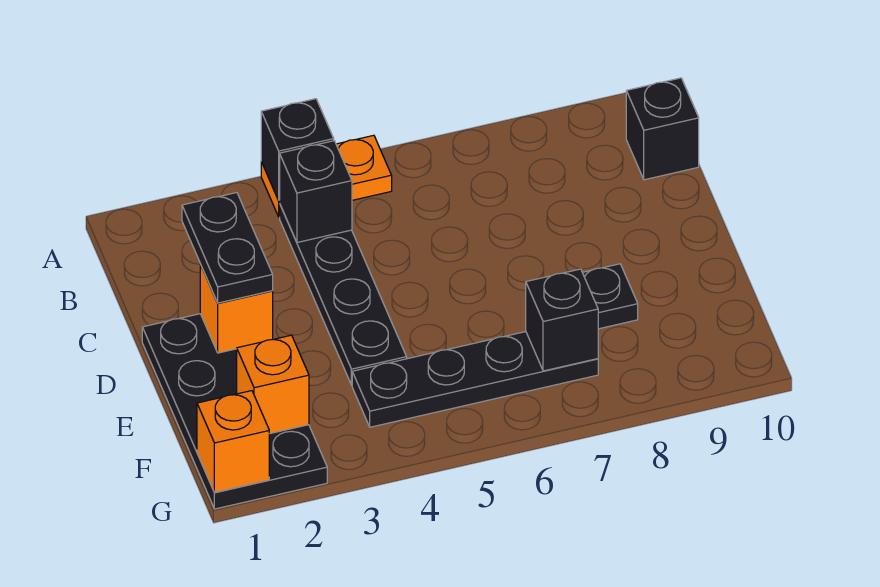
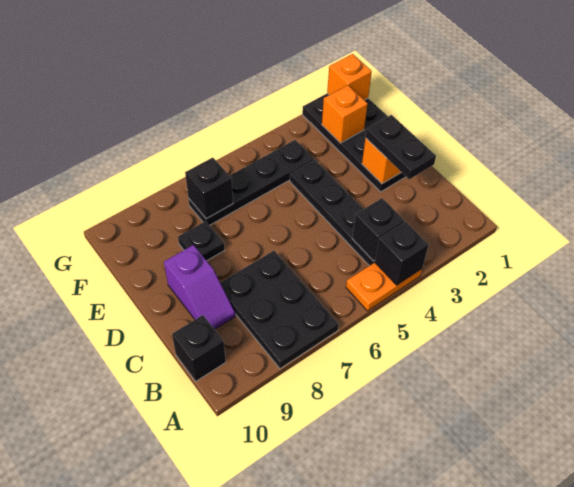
none -> black 2x3 plate [220,251,339,369]
none -> purple 1x2 slope [164,245,235,329]

